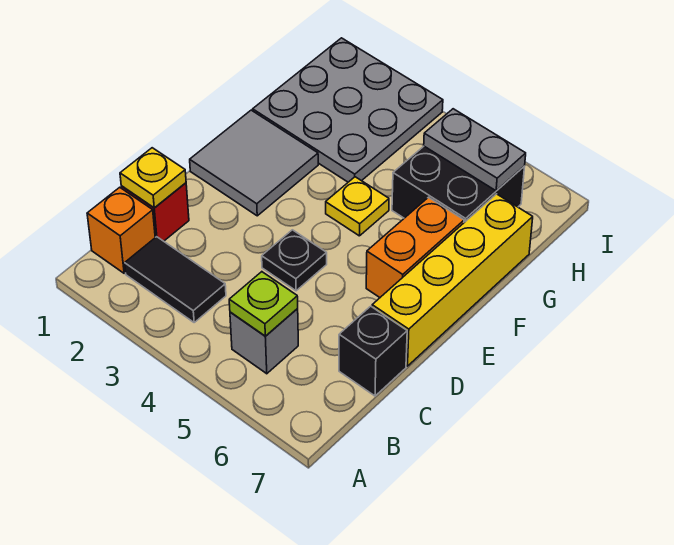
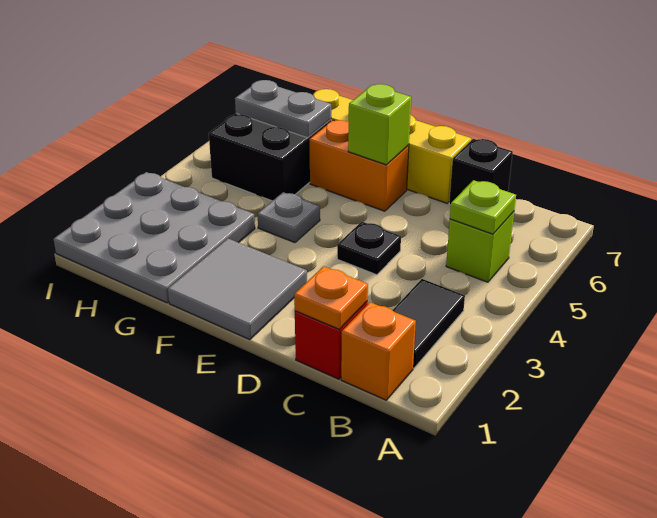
grey 1x1 brick [230,309,298,374] -> lime 1x1 brick [446,212,514,282]
yellow 1x1 plate [120,148,186,208] -> orange 1x1 plate [294,266,368,329]
none -> lime 1x1 brick [348,84,411,165]
yellow 1x1 plate [326,177,389,236] -> grey 1x1 plate [258,192,320,243]
grey 1x2 plate [424,109,526,191] -> grey 1x2 plate turned to [235,80,331,138]

